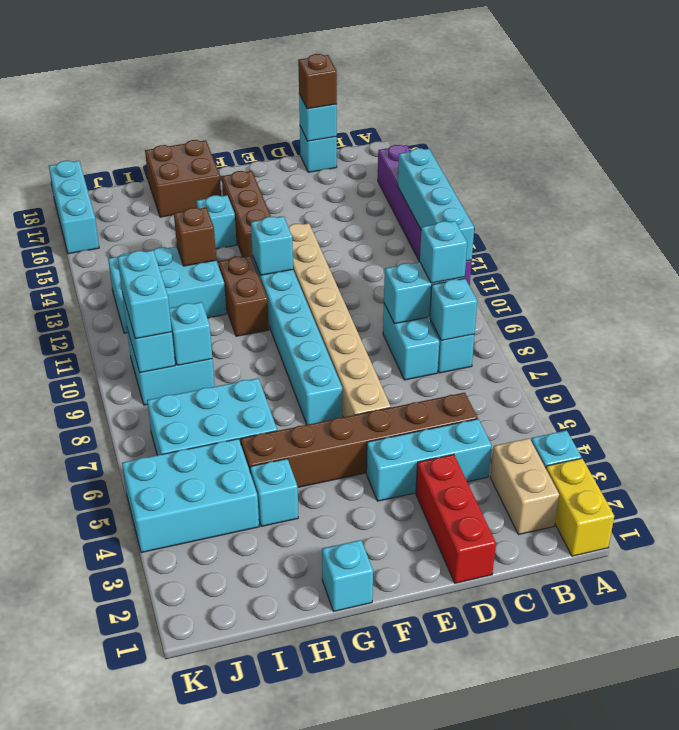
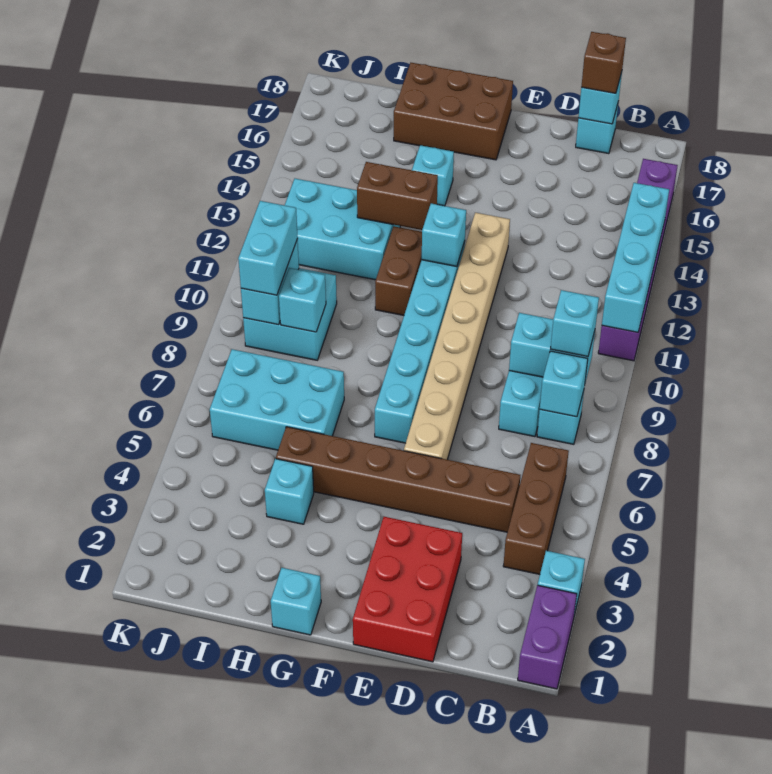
yellow 1x2 brick [546,458,614,556] -> purple 1x2 brick [518,585,577,689]
tan 1x2 brick [491,438,559,535] -> none
cyan 1x3 brick [366,419,491,501] -> none
red 1x3 brick [416,454,496,583] -> red 2x3 brick [353,517,462,662]
brown 1x3 brick [222,171,271,259] -> brown 1x3 brick moved to [503,443,569,574]
brown 2x2 brick [145,140,221,217] -> brown 2x3 brick [394,63,513,160]
brown 1x1 brick [174,208,216,266] -> brown 1x2 brick [357,162,438,230]
cyan 2x3 brick [122,439,259,553] -> none
cyan 1x3 brick [49,161,99,254] -> none

